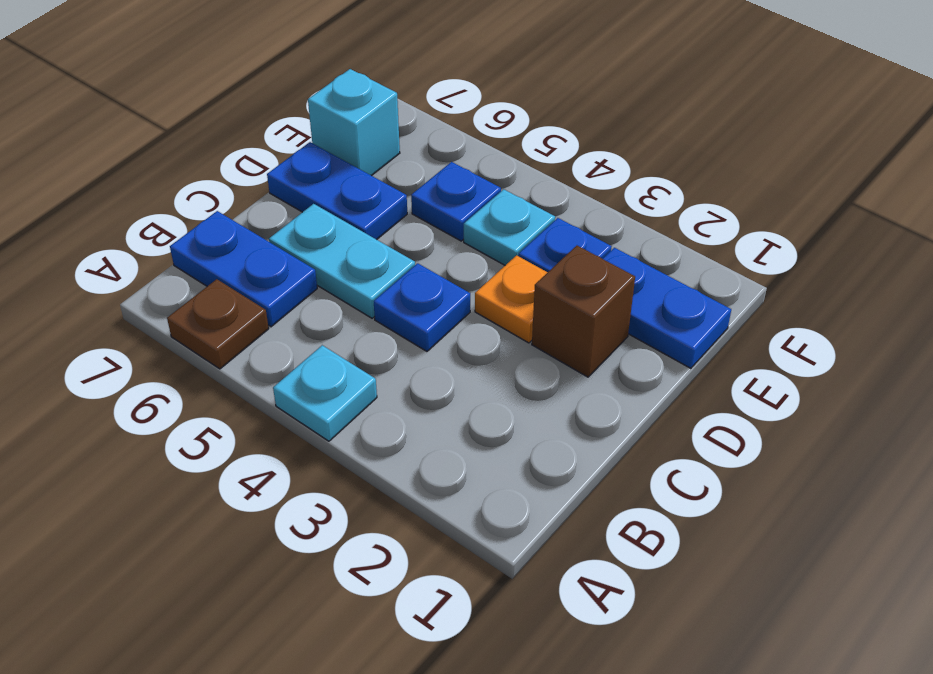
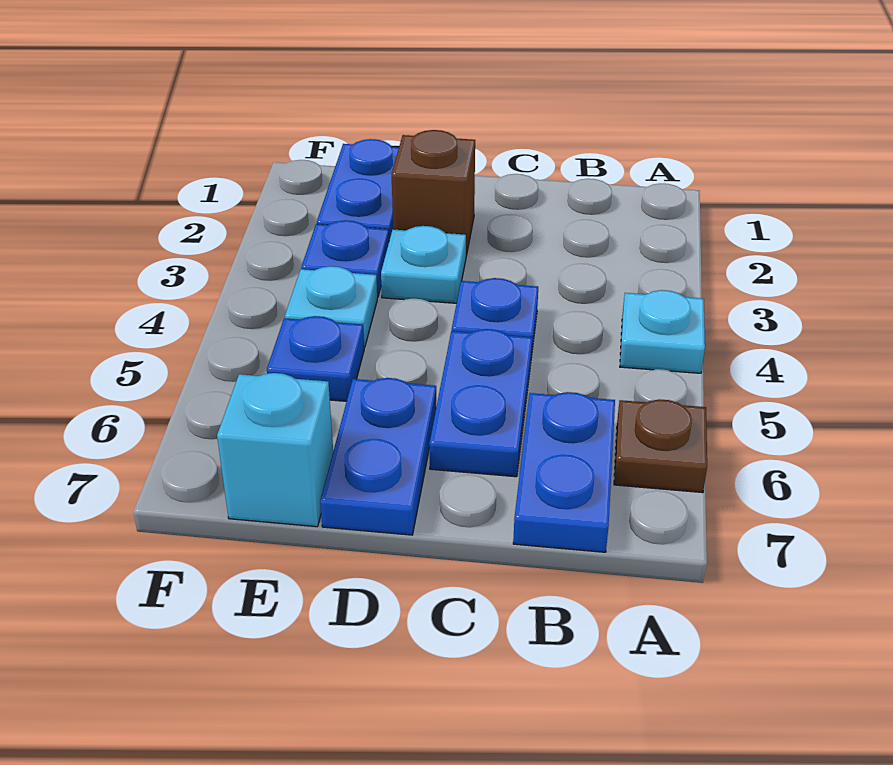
cyan 1x2 plate [269,204,415,318] -> blue 1x2 plate [429,329,532,477]
orange 1x1 plate [475,255,548,343] -> cyan 1x1 plate [381,226,466,303]

